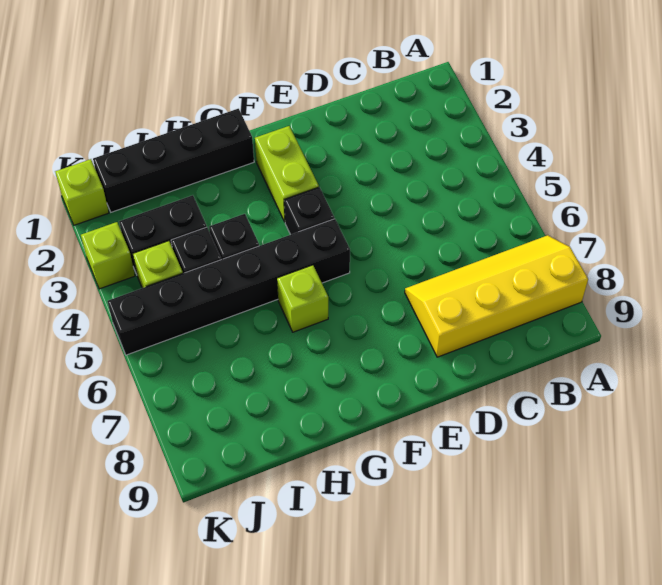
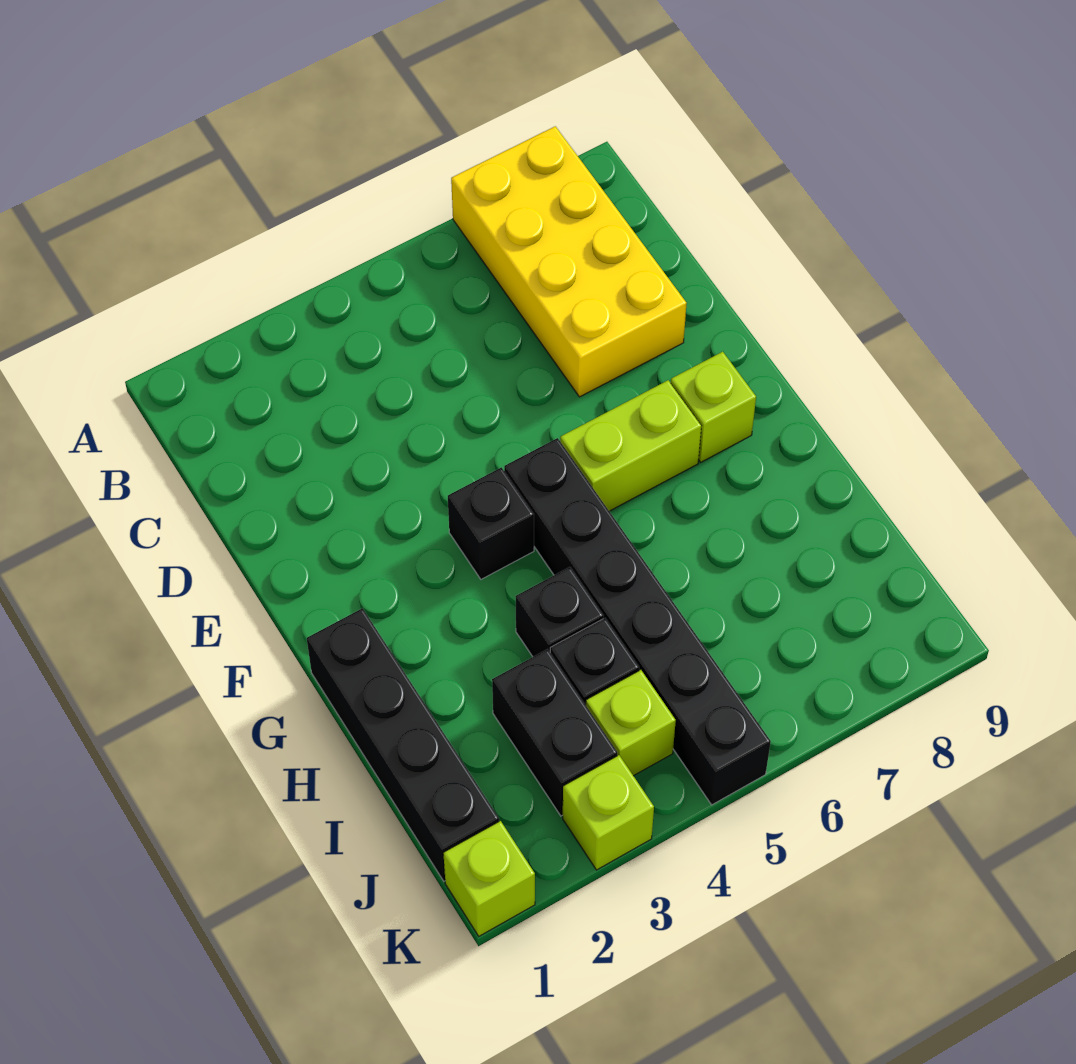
yellow 2x4 slope [405,235,588,357] -> yellow 2x4 brick [451,126,687,397]
lime 1x2 brick [255,126,319,222] -> lime 1x2 brick moved to [560,380,701,511]
lime 1x1 brick [277,265,328,332] -> lime 1x1 brick moved to [671,352,756,462]

